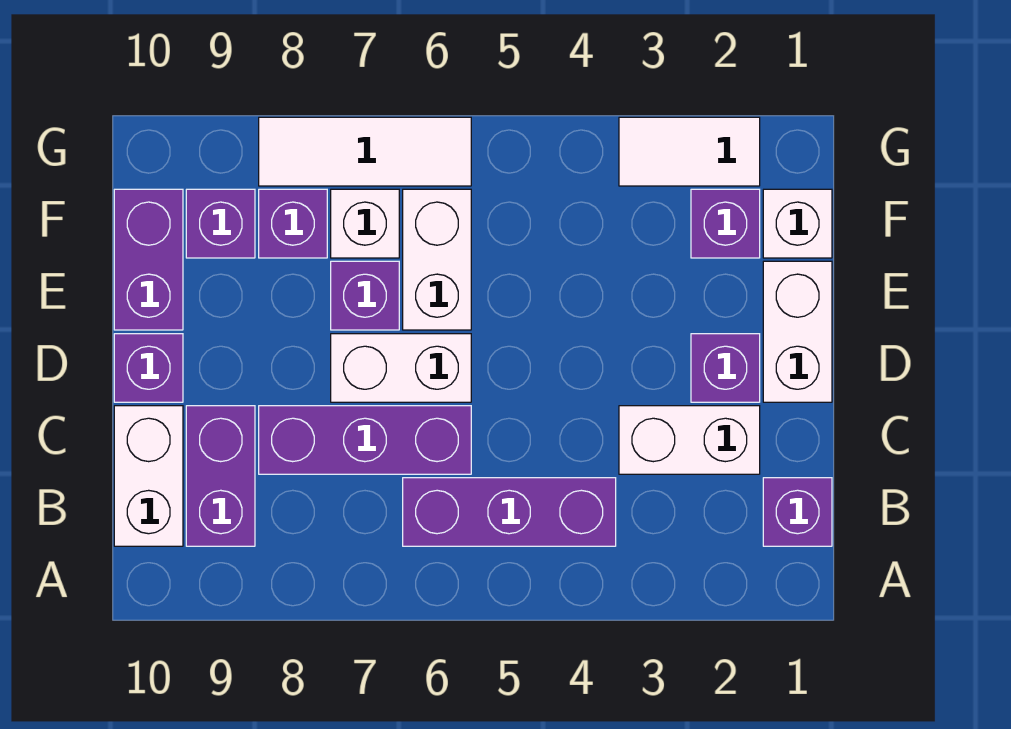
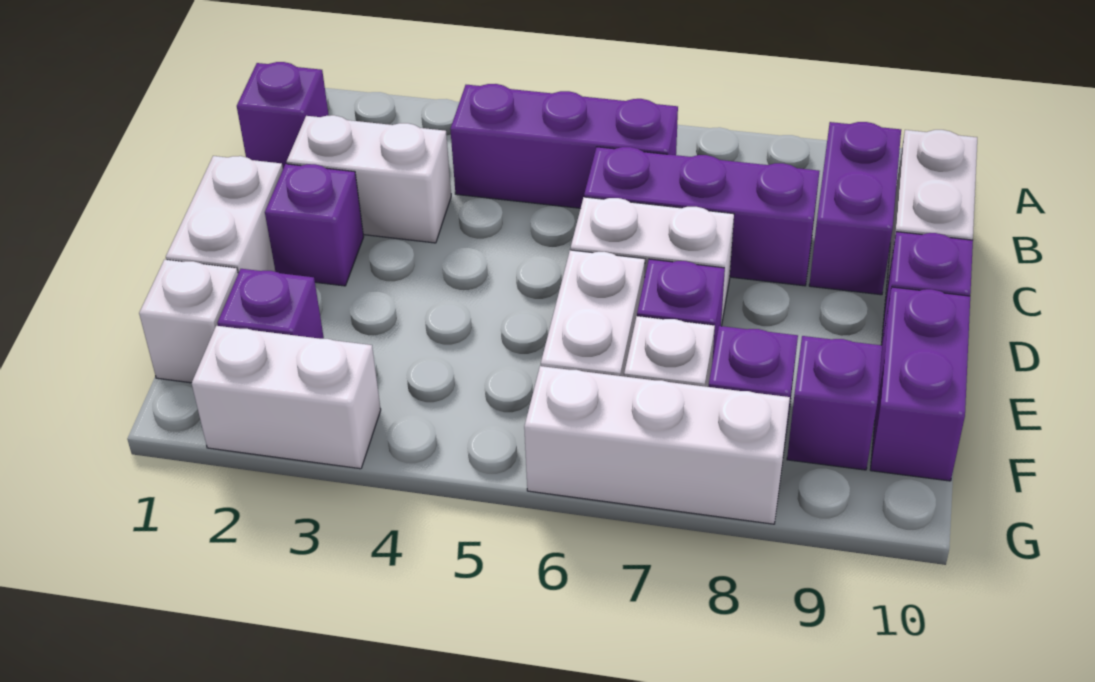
white 1x2 tile [619,117,760,186] -> white 1x2 brick [192,326,381,469]
white 1x3 tile [259,117,471,186] -> white 1x3 brick [524,366,790,524]

